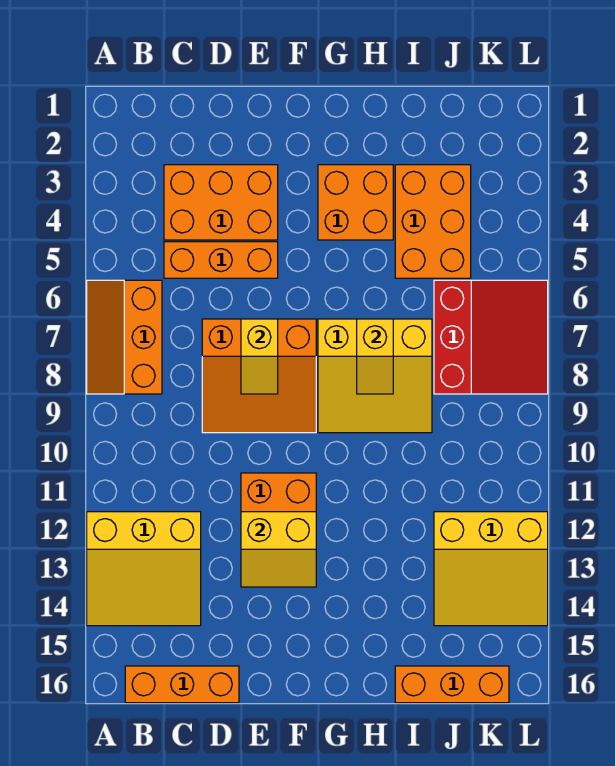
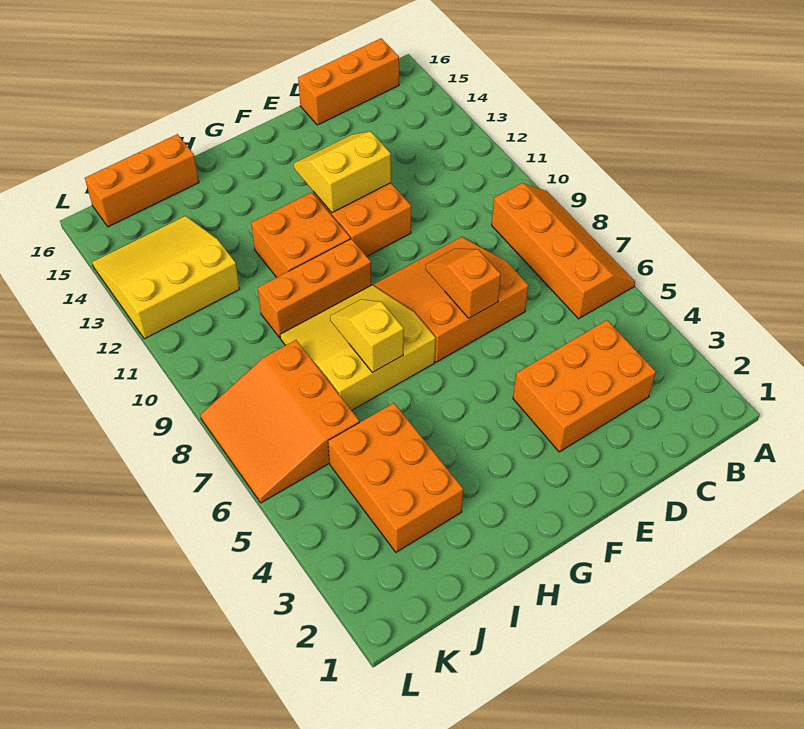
orange 2x3 slope [87,280,162,394] -> orange 2x4 slope [492,183,635,319]
yellow 3x3 slope [87,512,201,626] -> none
orange 1x3 brick [164,242,278,278] -> orange 1x3 brick moved to [258,239,371,338]
yellow 1x2 slope [241,319,278,394] -> orange 1x2 slope [426,249,501,318]
orange 2x2 brick [318,165,393,240] -> orange 2x2 brick moved to [251,192,350,277]
red 3x3 slope [434,280,548,394] -> orange 3x3 slope [200,340,359,503]

